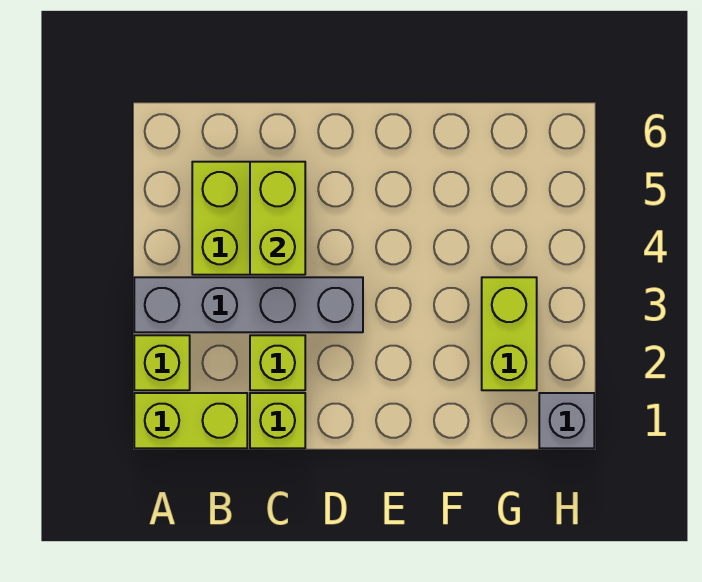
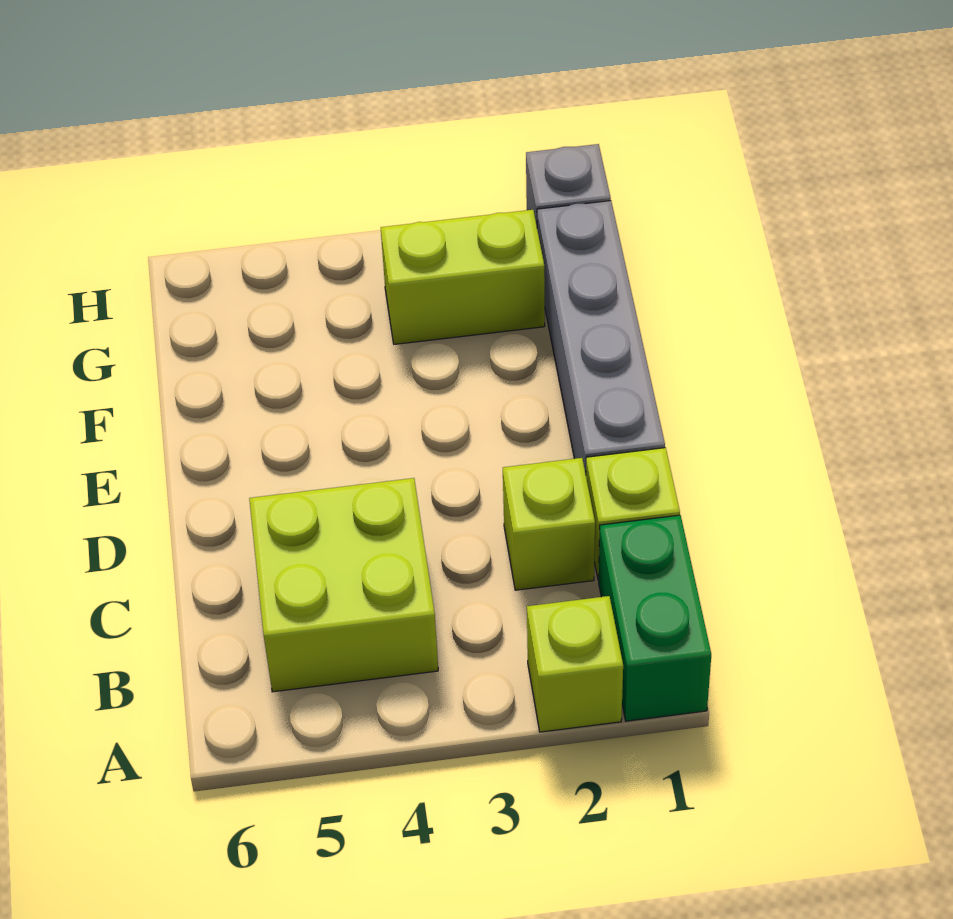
lime 1x2 brick [134,393,247,448] -> green 1x2 brick [599,515,711,721]
grey 1x4 brick [134,277,363,332] -> grey 1x4 brick moved to [537,201,665,474]
lime 1x2 brick [250,162,305,275] -> none

